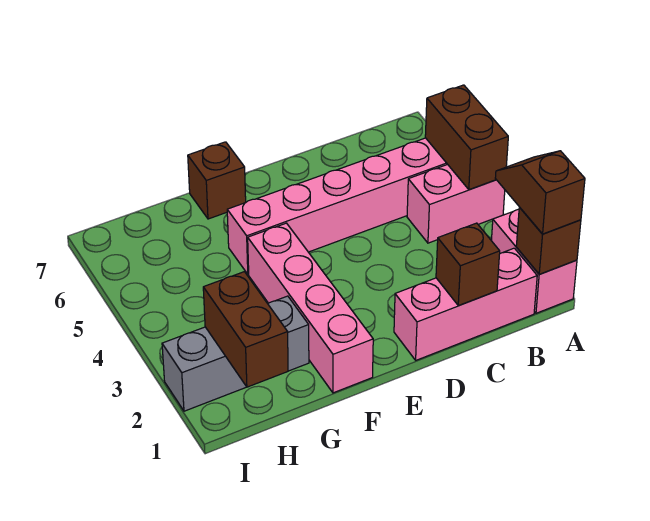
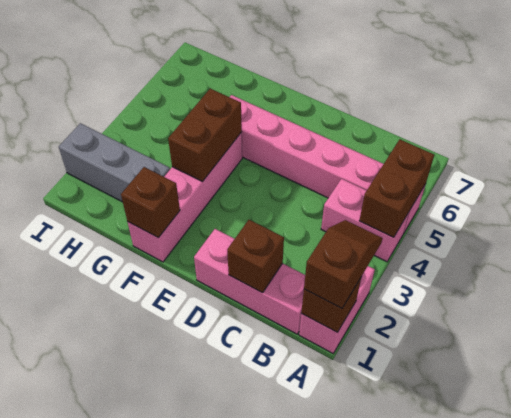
brown 1x1 brick [188,142,246,219] -> brown 1x1 brick moved to [121,167,180,238]
brown 1x2 brick [203,272,288,387] -> brown 1x2 brick moved to [168,89,242,182]

